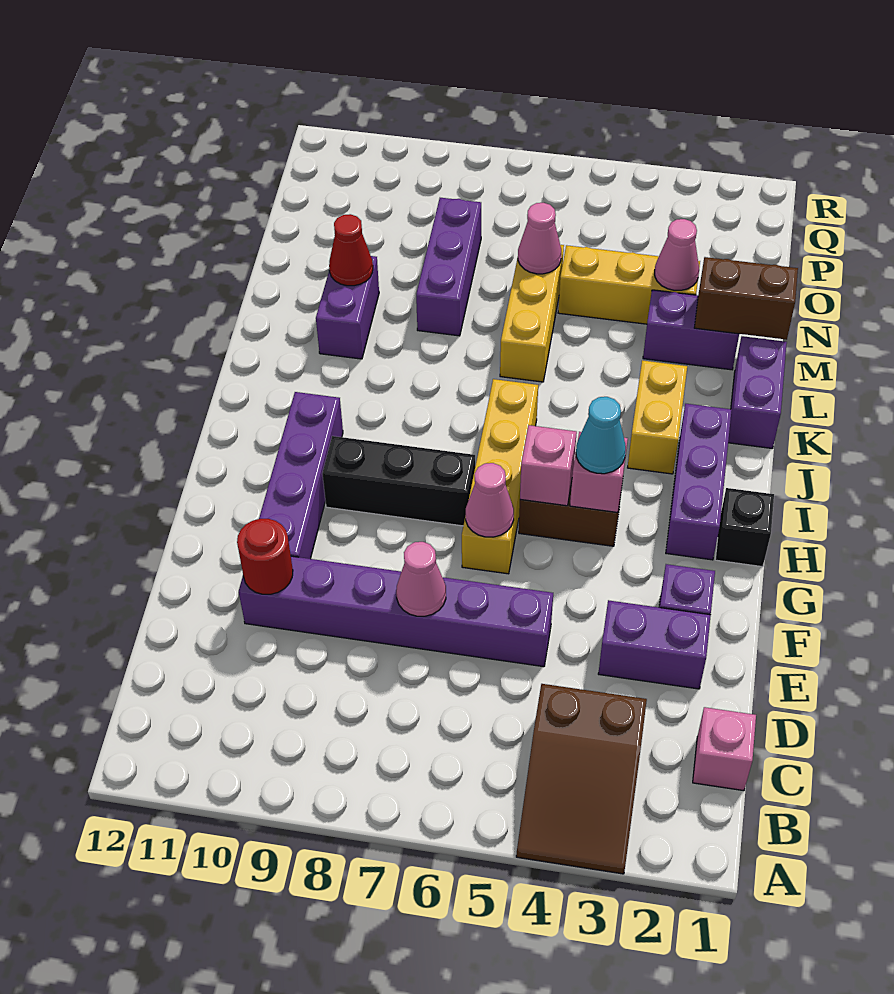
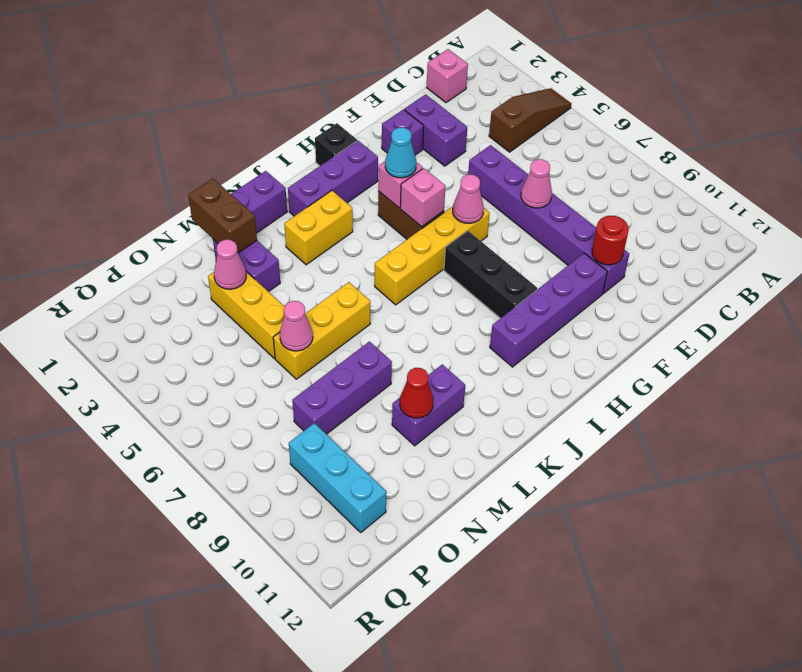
brown 2x3 slope [516,684,647,874] -> brown 1x3 slope [489,88,571,152]
none -> cyan 1x3 brick [289,423,386,532]

